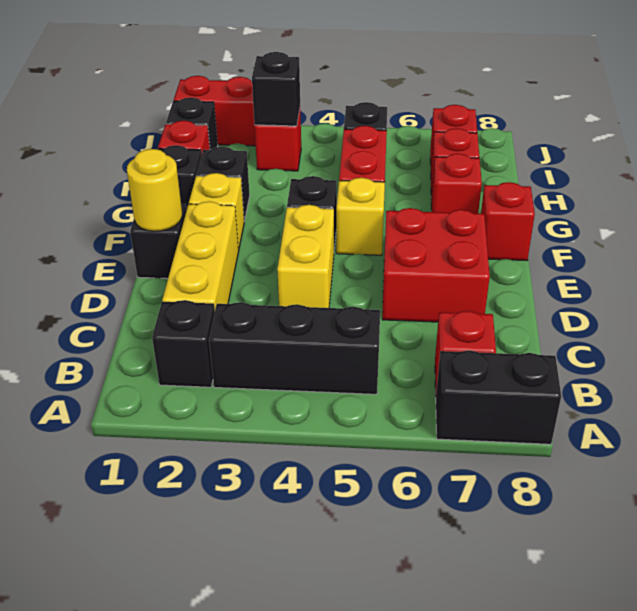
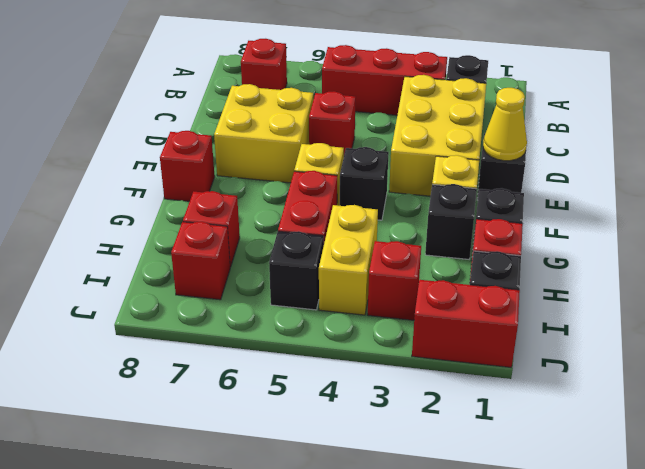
black 1x2 brick [436,350,561,444] -> none
black 1x3 brick [209,302,380,394] -> red 1x3 brick [322,45,447,115]
yellow 1x3 brick [162,201,239,309] -> yellow 2x3 brick [389,75,486,196]
yellow 1x2 brick [277,205,334,308] -> yellow 1x2 brick moved to [319,205,378,315]
red 2x2 brick [382,208,490,322] -> yellow 2x2 brick [214,84,313,183]
yellow 1x1 round brick [127,149,182,231] -> yellow 1x1 cone [483,88,527,161]
red 1x1 brick [431,154,482,214] -> red 1x1 brick moved to [309,91,356,154]
black 1x1 brick [252,52,300,126] -> none

